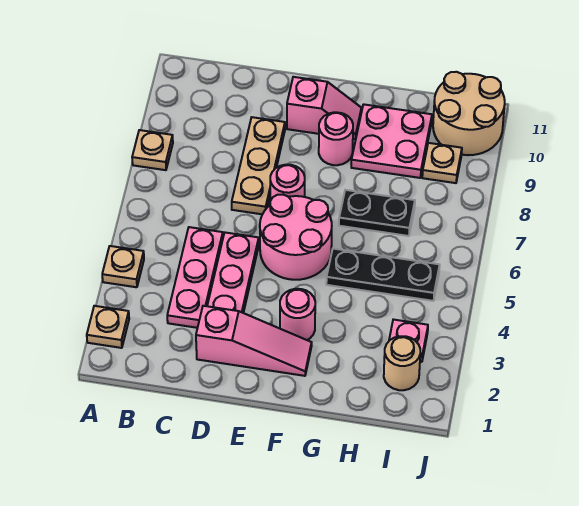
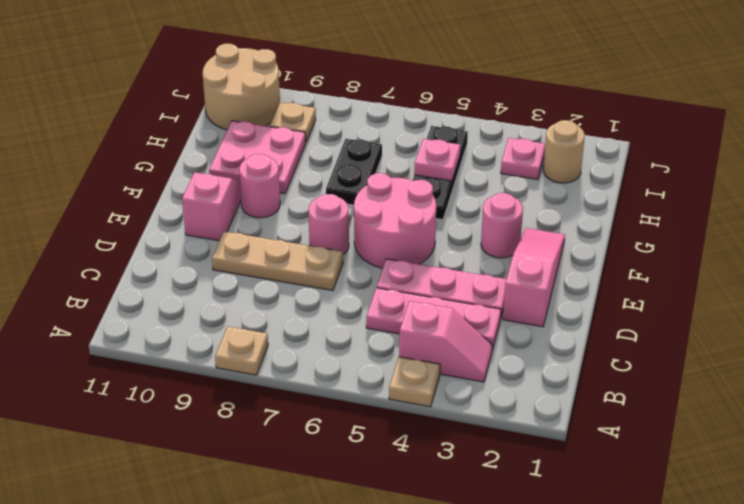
tan 1x1 plate [87,306,129,348] -> none
none -> pink 1x2 slope [399,301,493,382]
none -> pink 1x1 plate [414,139,460,181]

